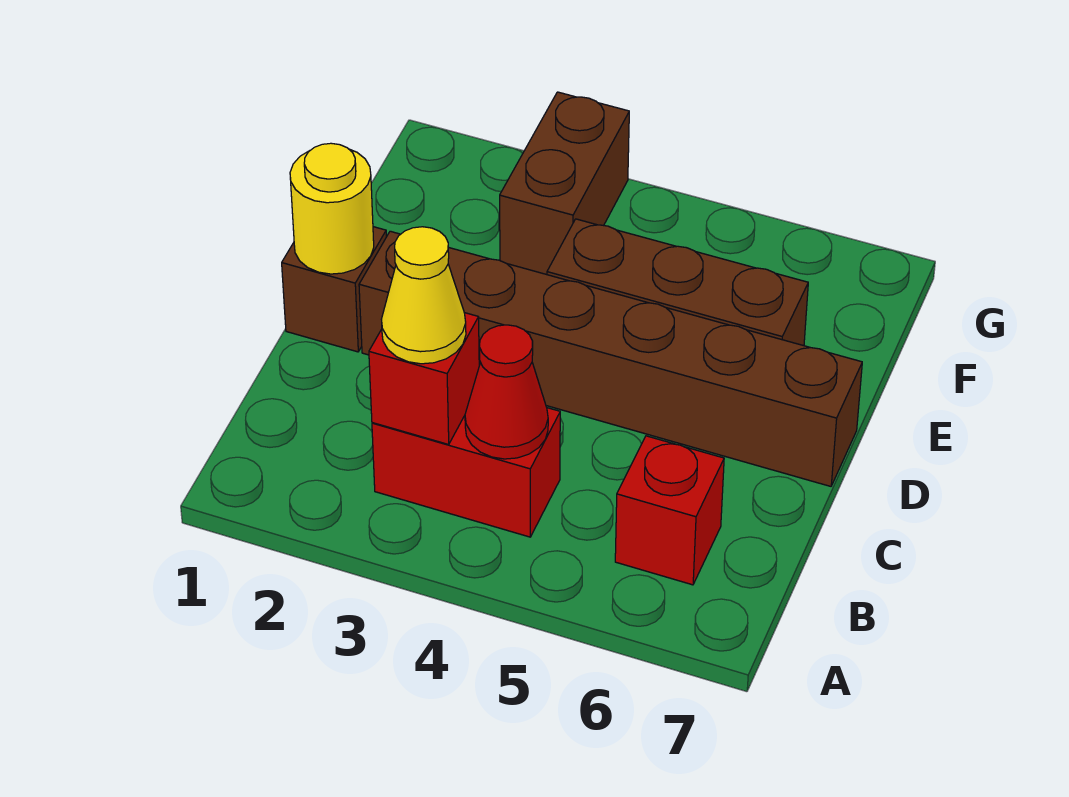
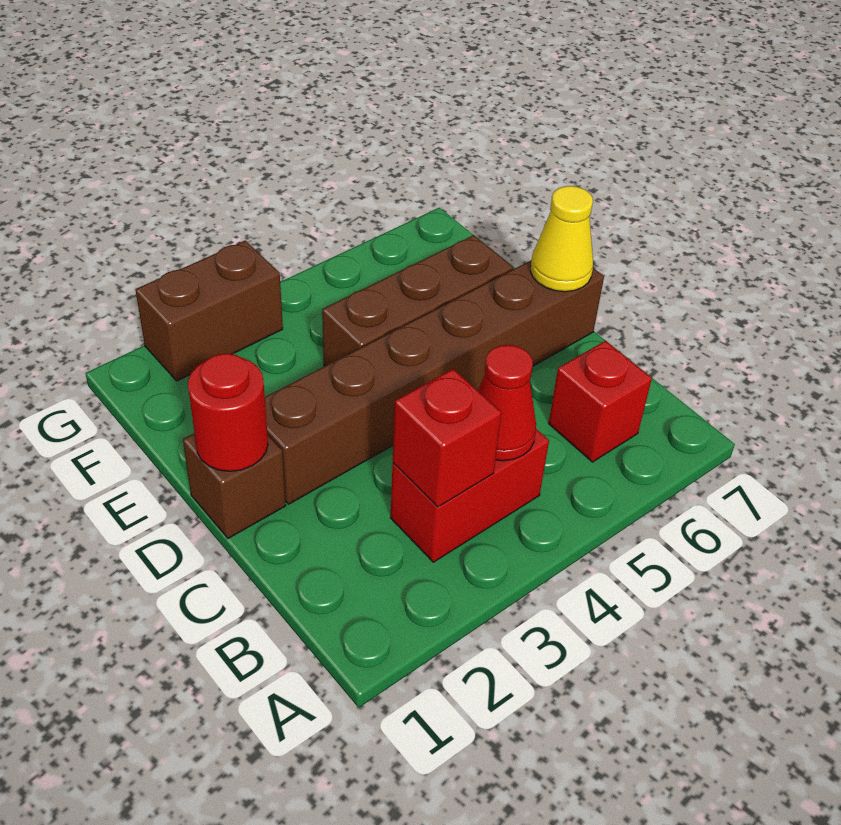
yellow 1x1 cone [381,227,466,364] -> yellow 1x1 cone moved to [530,186,593,292]
yellow 1x1 round brick [290,143,374,274] -> red 1x1 round brick [188,353,268,471]
brown 1x2 brick [500,92,629,275] -> brown 1x2 brick turned to [135,240,283,381]

